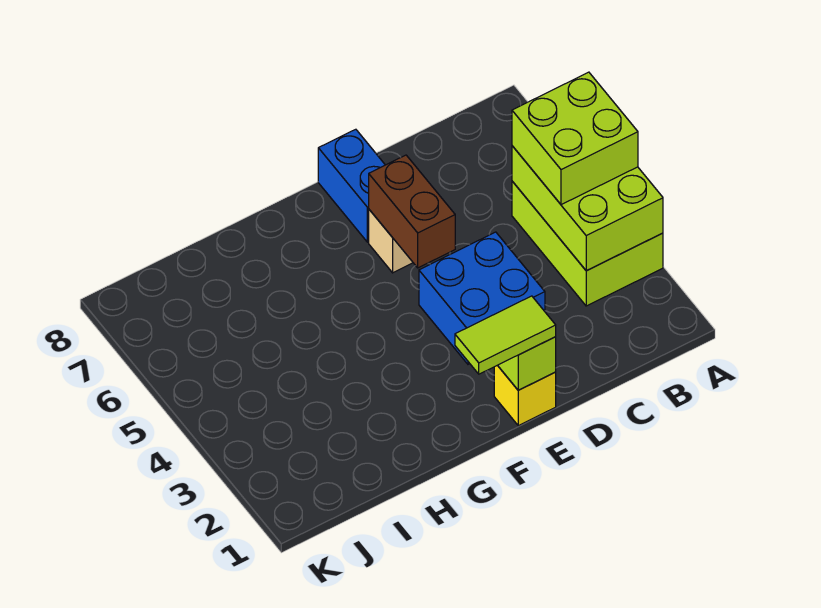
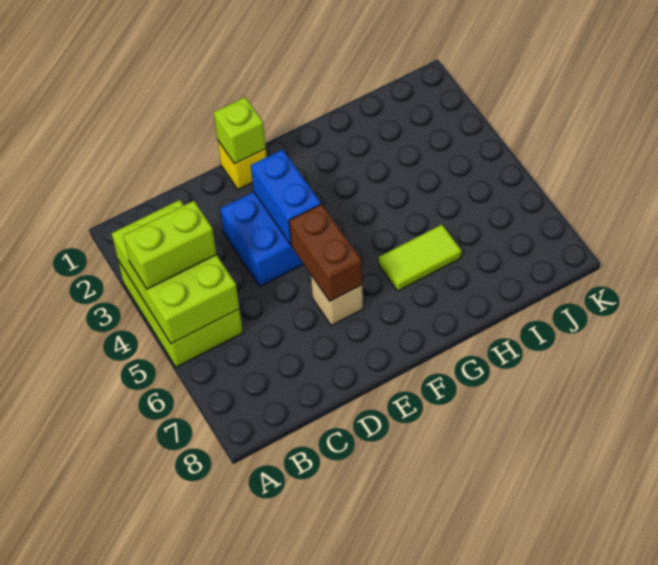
lime 2x2 brick [512,72,638,205] -> lime 1x2 brick [123,201,216,289]
lime 1x2 tile [455,296,556,374] -> lime 1x2 tile moved to [379,225,461,291]
blue 1x2 brick [318,129,385,242] -> blue 1x2 brick moved to [251,150,321,245]

